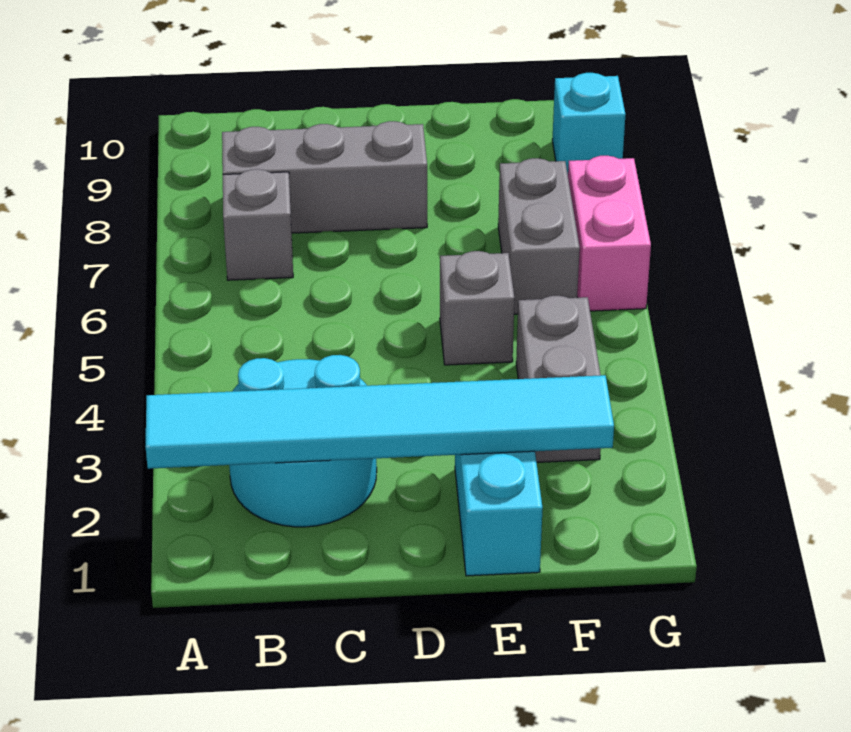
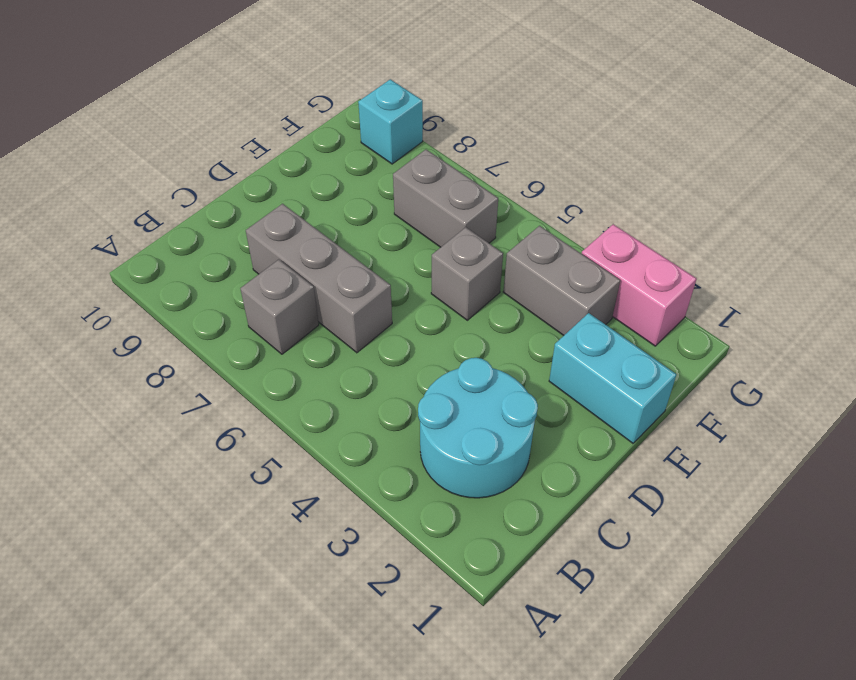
cyan 1x6 tile [145,375,614,469] -> none
grey 1x3 brick [222,121,427,233] -> grey 1x3 brick turned to [246,204,392,353]
pink 1x2 brick [568,156,651,311] -> pink 1x2 brick moved to [582,224,697,346]

